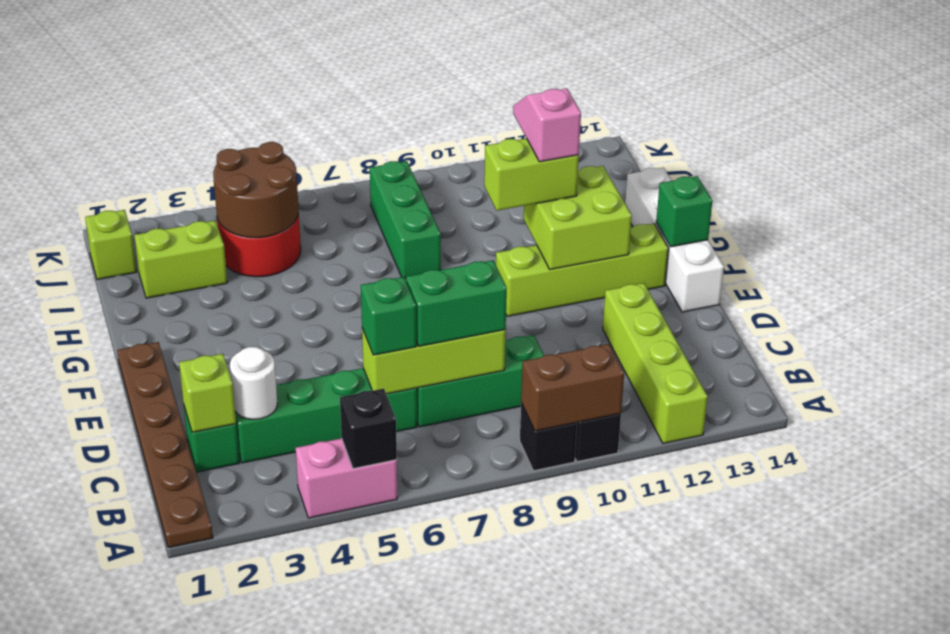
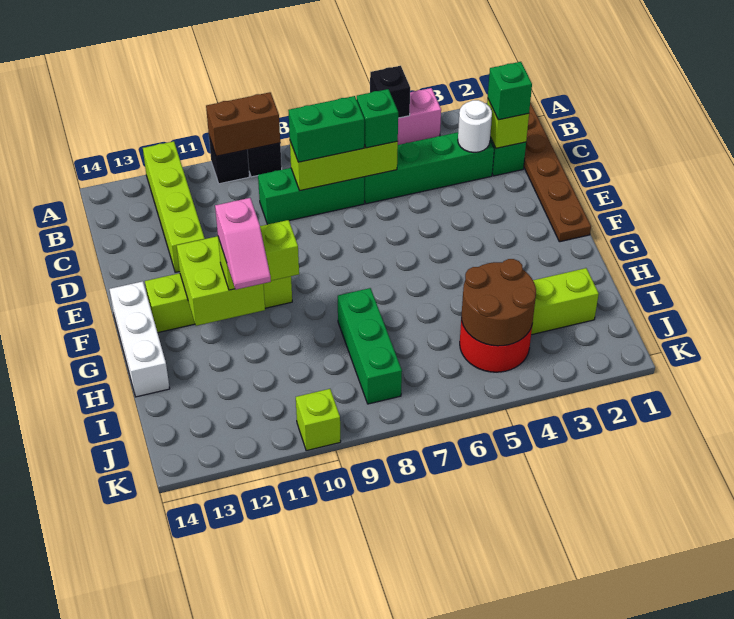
white 1x4 brick [625,168,724,312] -> white 1x3 brick [109,281,170,397]
green 1x1 brick [656,176,712,247] -> green 1x1 brick moved to [488,62,532,120]
lime 1x1 brick [85,210,136,280] -> lime 1x1 brick moved to [296,389,341,451]

